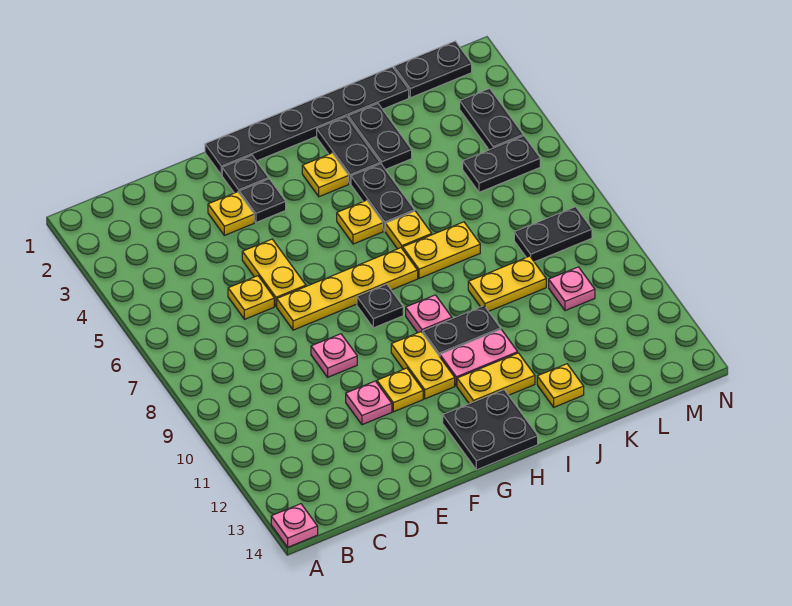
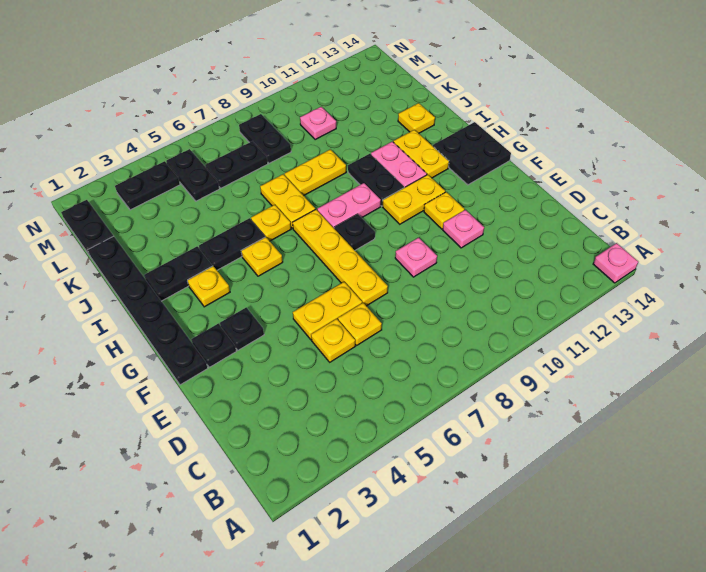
yellow 1x1 plate [208,192,254,235] -> yellow 1x1 plate moved to [311,319,355,362]
pink 1x1 plate [406,295,452,333] -> pink 1x2 plate [317,183,381,229]
black 1x2 plate [348,104,412,170] -> black 1x2 plate moved to [205,141,268,188]
yellow 1x2 plate [468,256,546,311] -> yellow 1x2 plate turned to [285,149,346,196]

